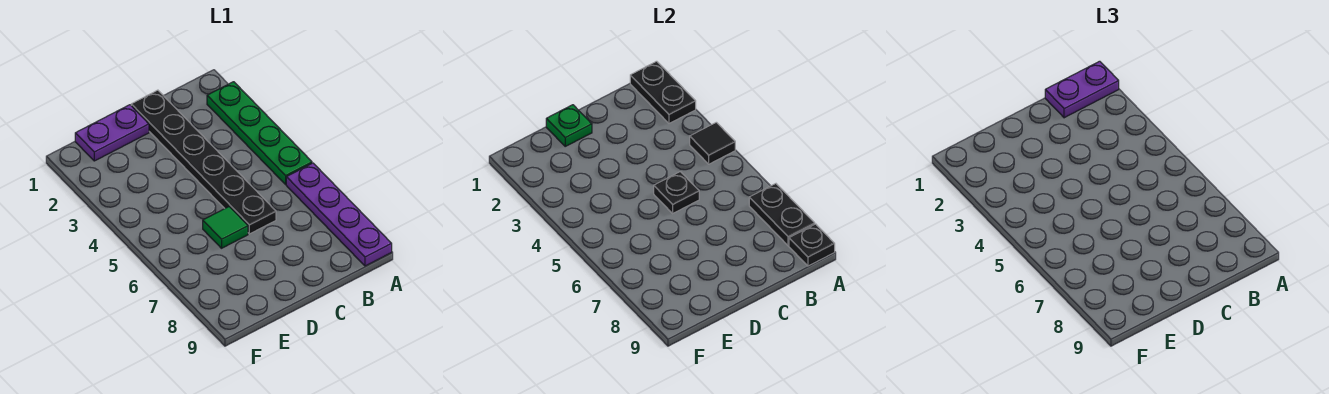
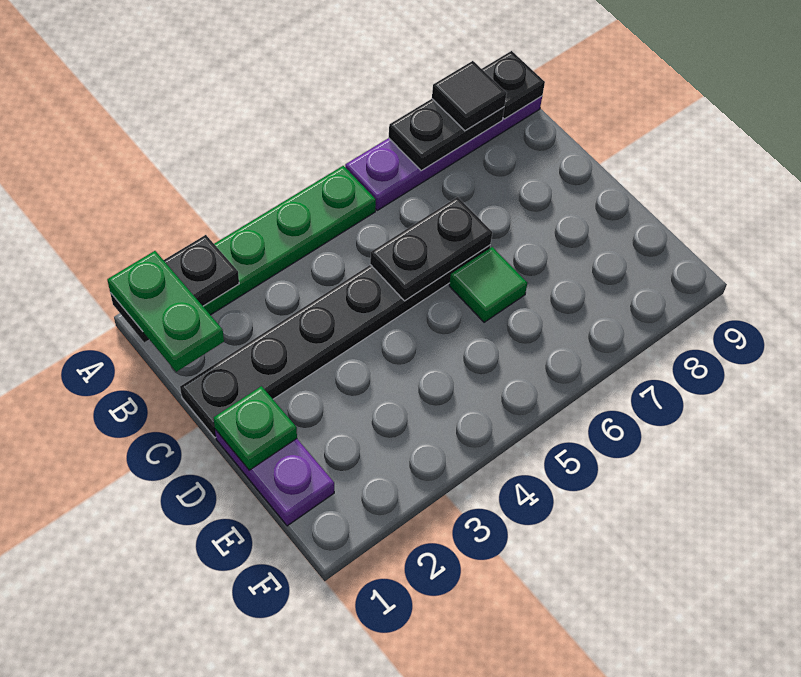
purple 1x2 plate [1045,61,1119,118] -> green 1x2 plate [107,251,224,372]
black 1x1 tile [690,122,735,164] -> black 1x1 tile moved to [432,61,507,131]
black 1x1 plate [654,172,699,213] -> black 1x2 plate [370,197,492,301]

